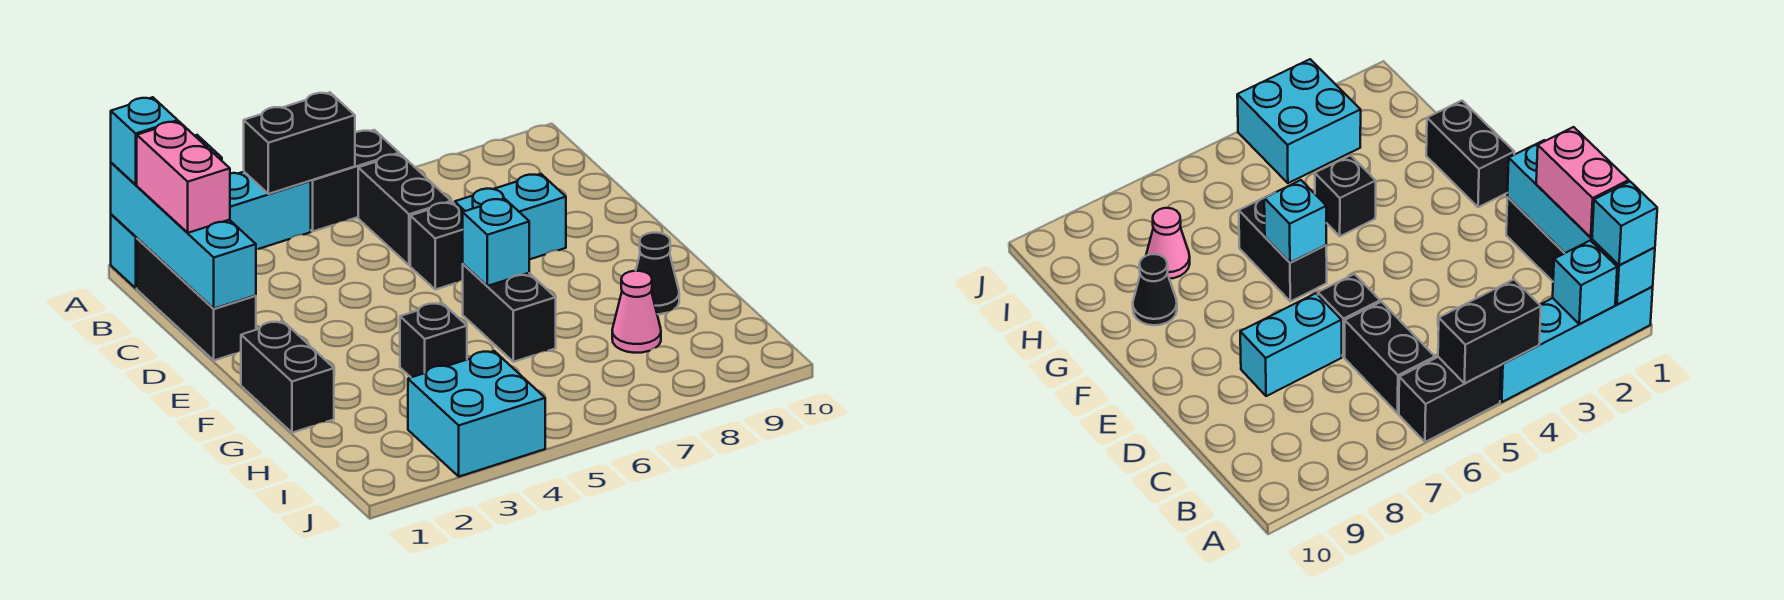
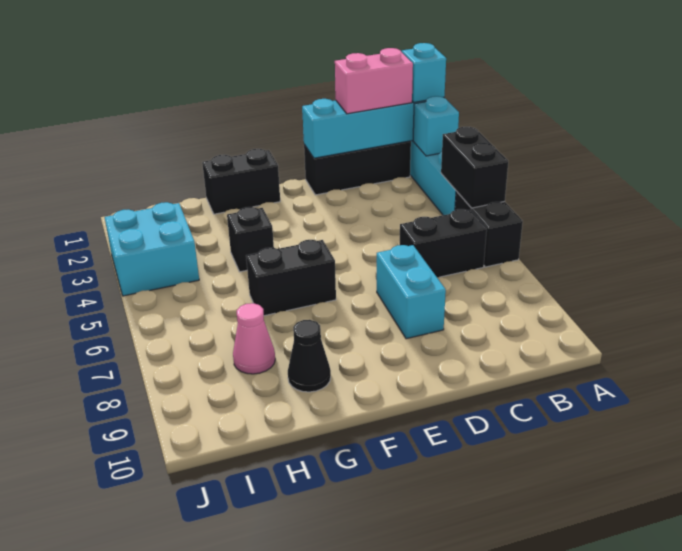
black 1x1 brick [410,202,463,290] -> none
cyan 1x1 brick [463,199,529,286] -> none

